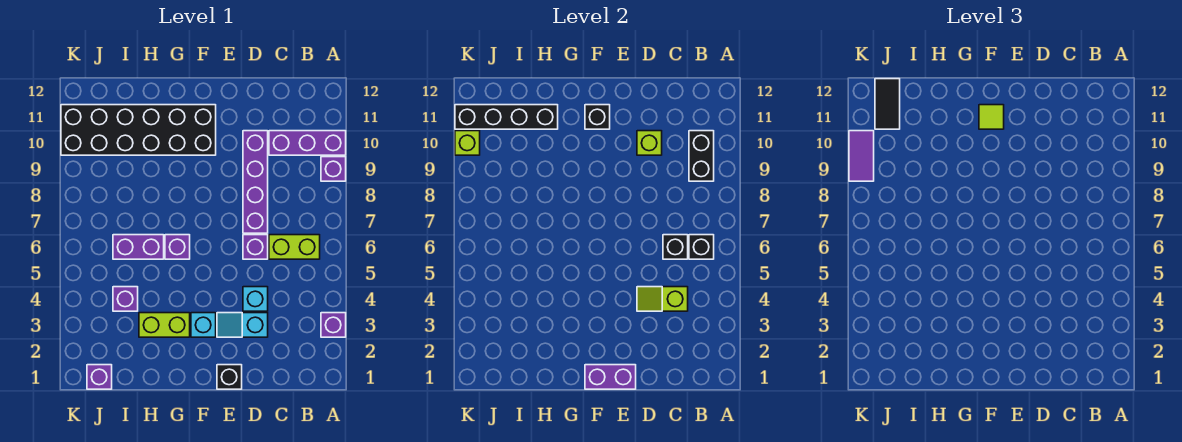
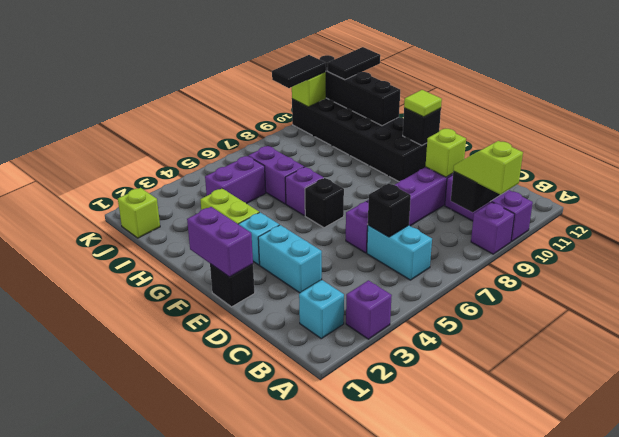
lime 1x2 brick [269,235,320,259] -> cyan 1x2 brick [367,225,432,280]
black 1x1 brick [689,235,714,259] -> black 1x1 brick moved to [305,178,344,228]
lime 1x2 slope [637,287,688,311] -> lime 1x2 slope moved to [453,141,523,195]
cyan 1x2 slope [217,313,268,337] -> cyan 1x2 brick [258,225,322,293]
cyan 1x1 brick [243,287,268,311] -> cyan 1x1 brick moved to [299,280,344,339]
purple 1x1 brick [113,287,138,311] -> purple 1x2 brick [205,156,266,204]
purple 1x1 brick [87,365,112,389] -> lime 1x1 brick [118,188,160,238]
purple 1x2 tile [849,131,874,181] -> black 1x2 tile [272,55,326,88]

